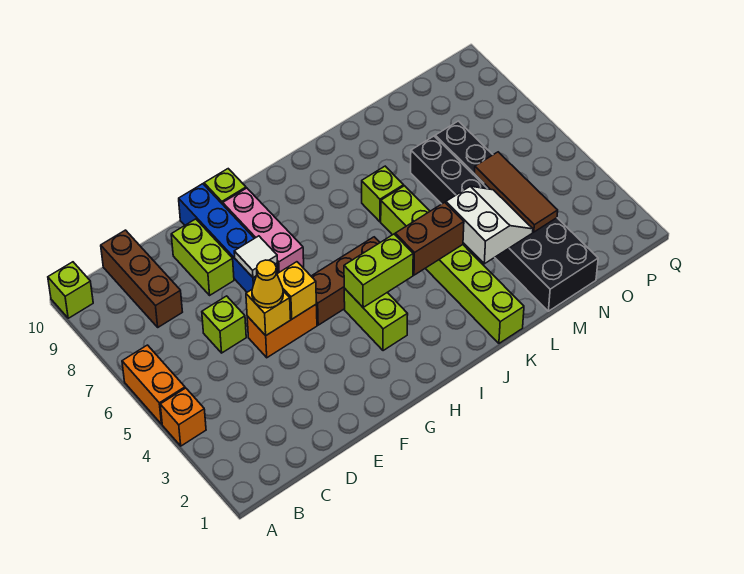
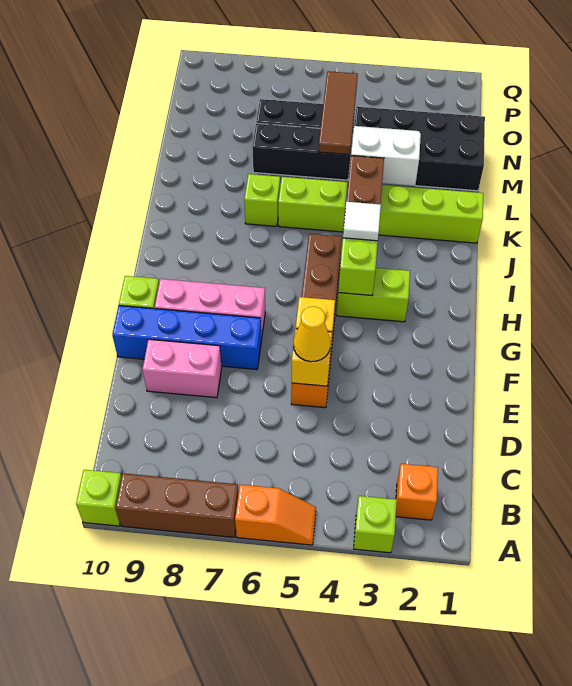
orange 1x1 brick [160,388,206,446] -> orange 1x1 brick moved to [396,464,438,520]
orange 1x2 brick [122,345,185,424] -> orange 1x2 slope [235,485,316,545]
brown 1x3 brick [101,230,182,327] -> brown 1x3 brick moved to [116,473,239,537]
lime 1x1 brick [202,296,246,353] -> lime 1x1 brick moved to [354,496,397,553]
lime 1x2 brick [171,219,234,295] -> pink 1x2 brick [142,339,222,398]
white 1x1 tile [234,236,278,278] -> white 1x1 tile moved to [343,202,381,241]
brown 1x3 tile [475,152,558,232] -> brown 1x3 tile turned to [319,71,358,155]

